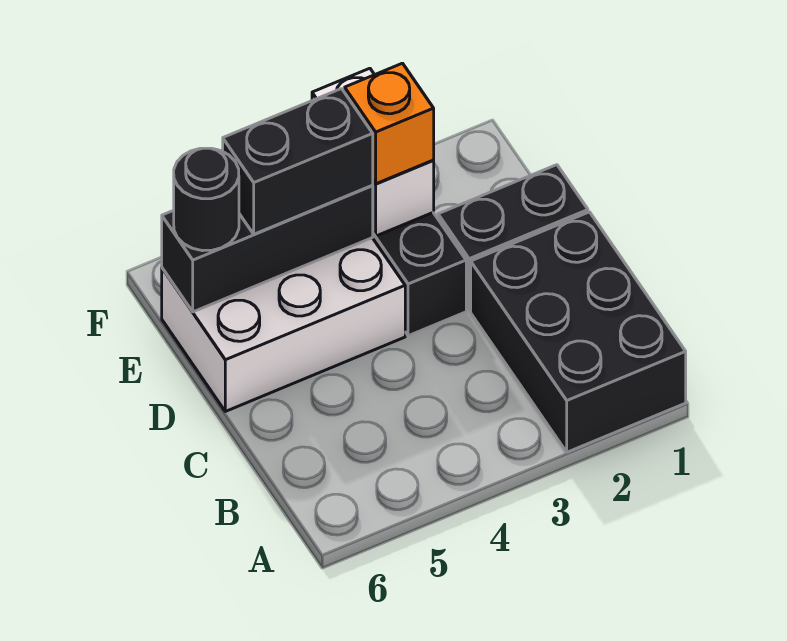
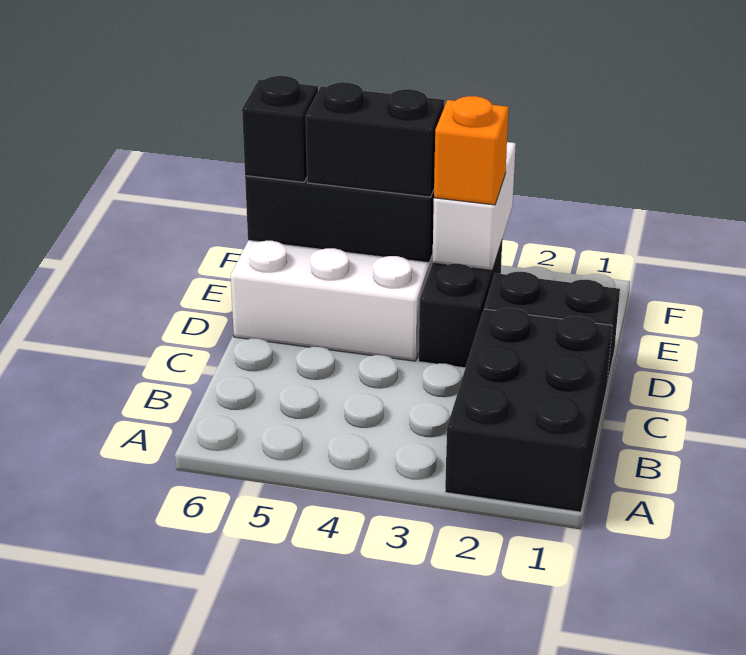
black 1x1 round brick [174,148,239,251] -> black 1x1 brick [242,76,318,182]

